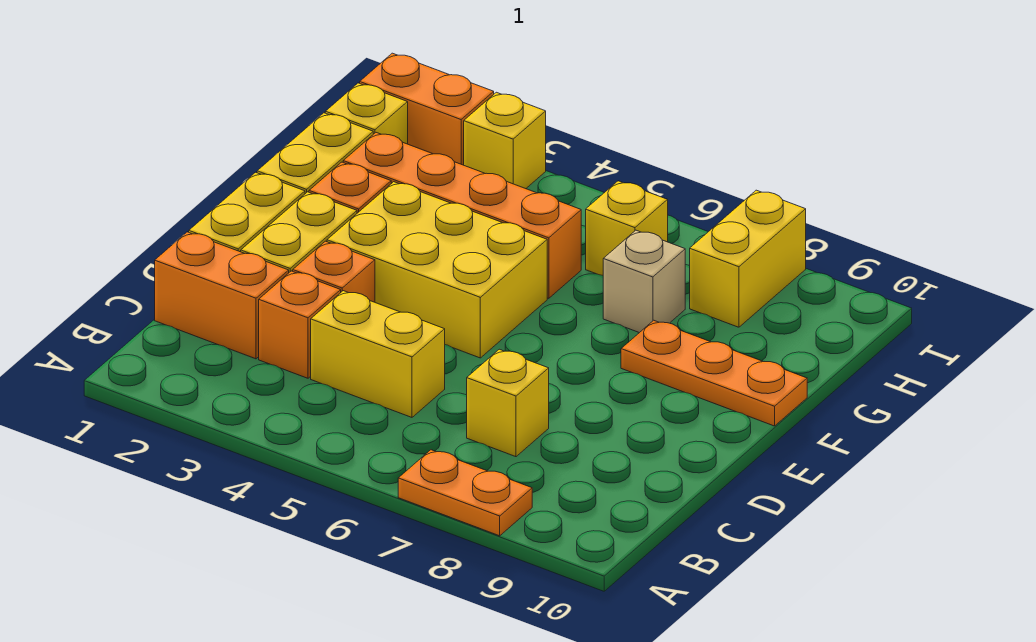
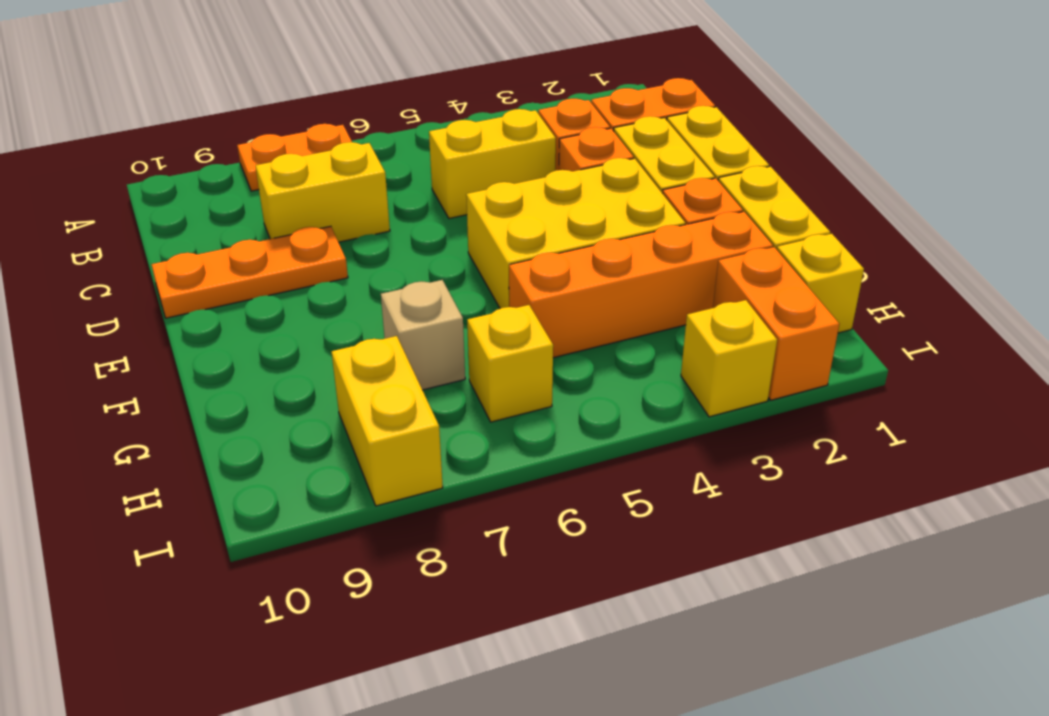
yellow 1x1 brick [467,349,549,457] -> yellow 1x2 brick [255,142,390,242]
orange 1x3 plate [621,320,807,426] -> orange 1x3 plate moved to [151,226,348,318]
orange 1x2 brick [360,53,494,165] -> orange 1x2 brick turned to [713,247,839,400]

